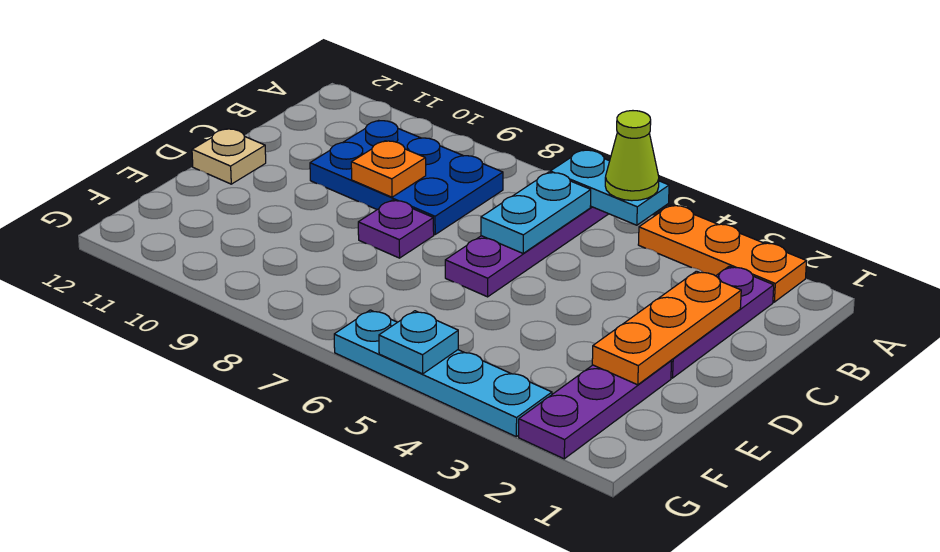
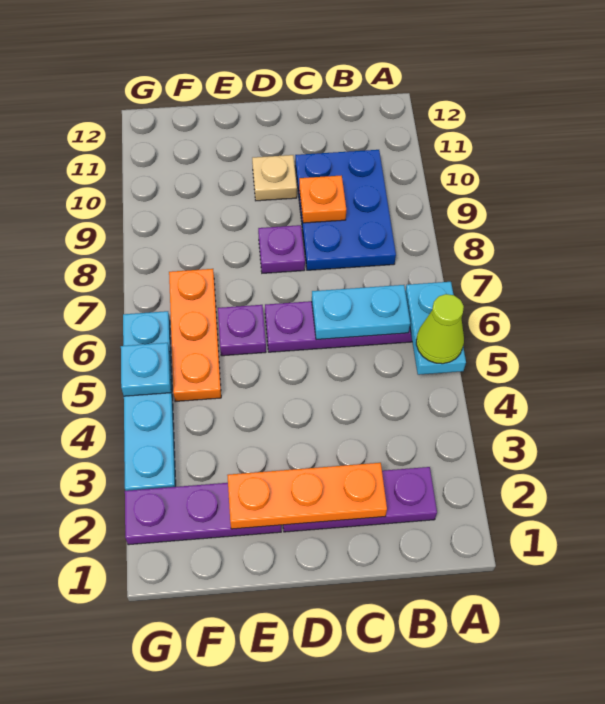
orange 1x3 plate [638,205,806,302] -> orange 1x3 plate moved to [169,269,221,402]
tan 1x1 plate [192,129,266,184] -> tan 1x1 plate moved to [252,155,297,201]
none -> purple 1x1 plate [218,305,266,356]

